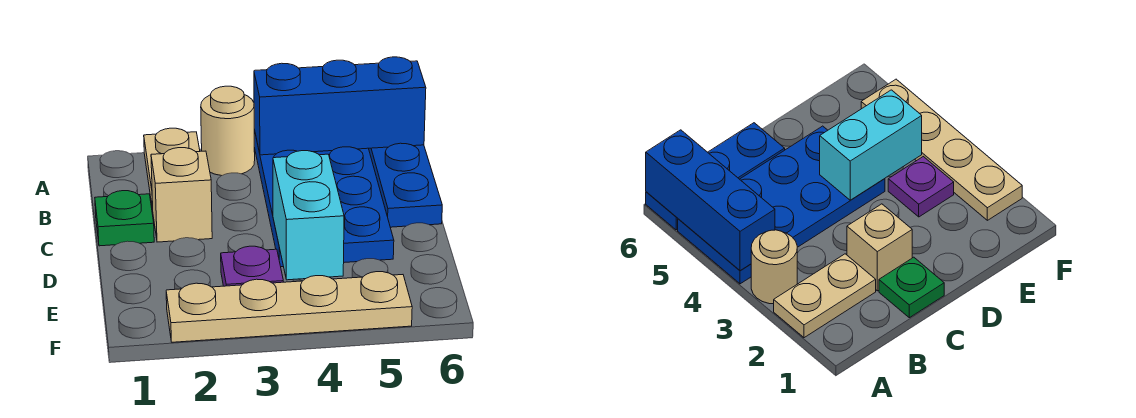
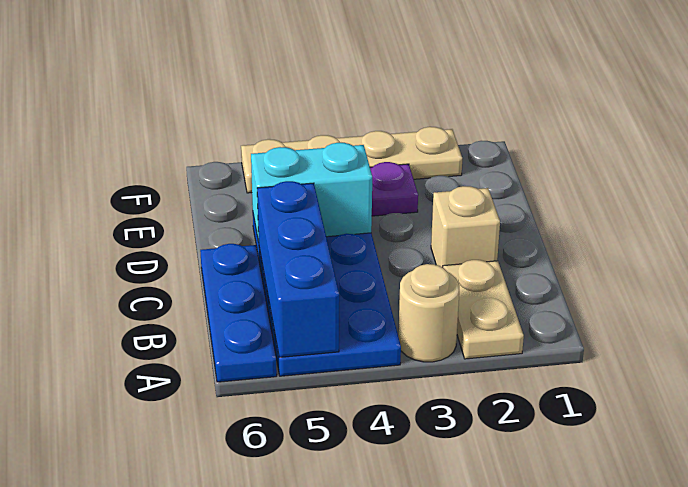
blue 1x3 brick [254,57,426,155] -> blue 1x3 brick turned to [257,181,339,357]
green 1x1 plate [95,191,154,246] -> none
cyan 1x2 brick [273,151,344,280] -> cyan 1x2 brick turned to [251,143,372,242]

